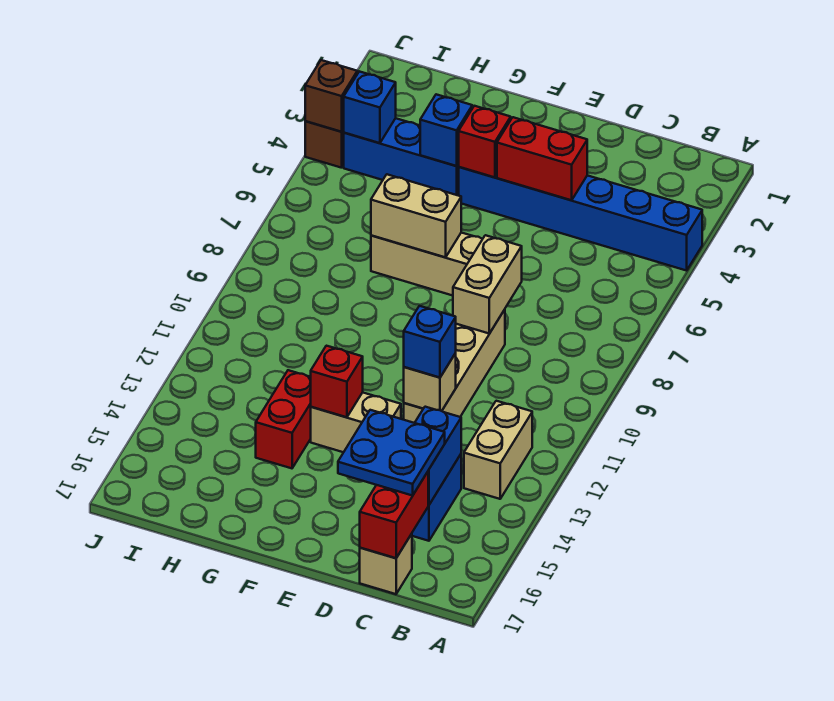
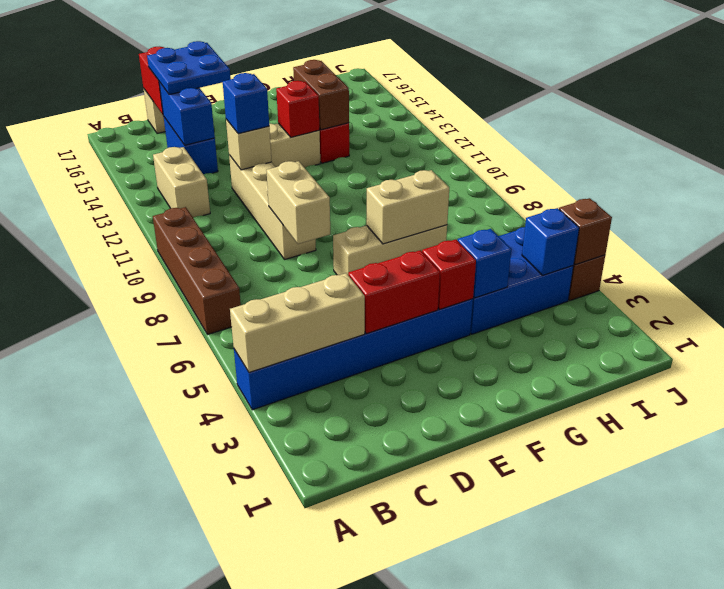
none -> tan 1x3 brick [230,273,365,372]
none -> brown 1x4 brick [153,207,241,334]
blue 1x3 brick [344,118,459,196] -> blue 2x3 brick [470,227,573,334]
none -> brown 1x2 brick [293,60,349,130]

